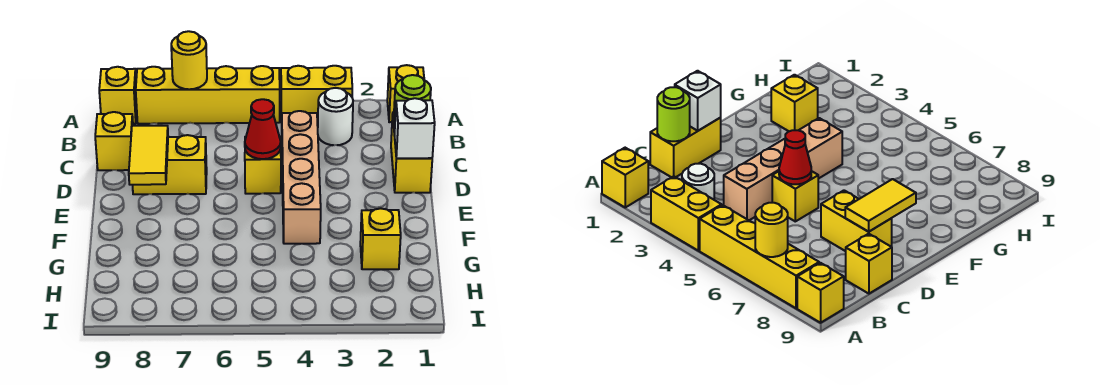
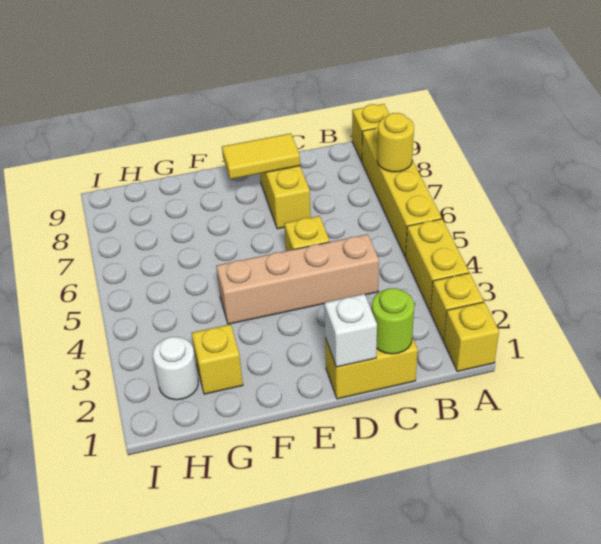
white 1x1 round brick [318,88,353,145] -> white 1x1 round brick moved to [153,337,198,400]
yellow 1x1 brick [95,112,133,170] -> yellow 1x1 brick moved to [430,273,484,341]
red 1x1 cone [245,99,281,159] -> none

